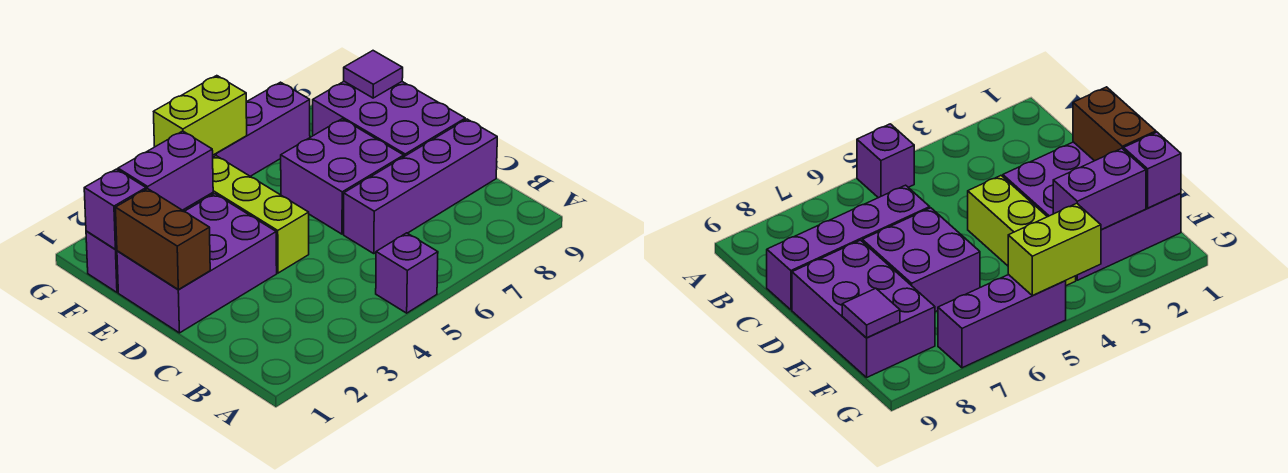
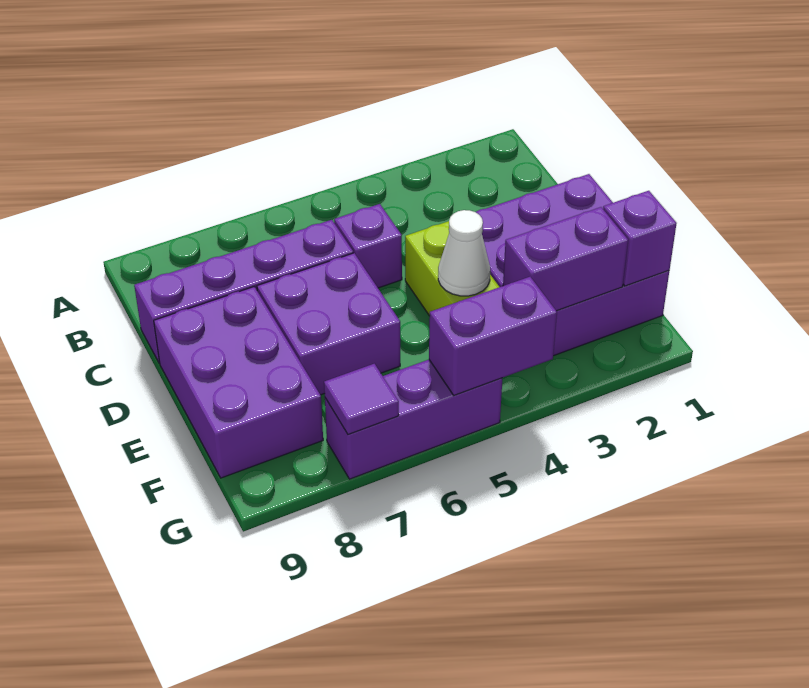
purple 1x1 brick [376,233,438,313] -> purple 1x1 brick moved to [334,204,402,288]
brown 1x2 brick [116,189,210,290] -> none
none -> white 1x1 cone [438,210,490,296]
purple 1x1 tile [344,51,403,98] -> purple 1x1 tile moved to [324,364,399,434]
lime 1x2 brick [154,76,247,155] -> purple 1x2 brick [429,277,557,395]

